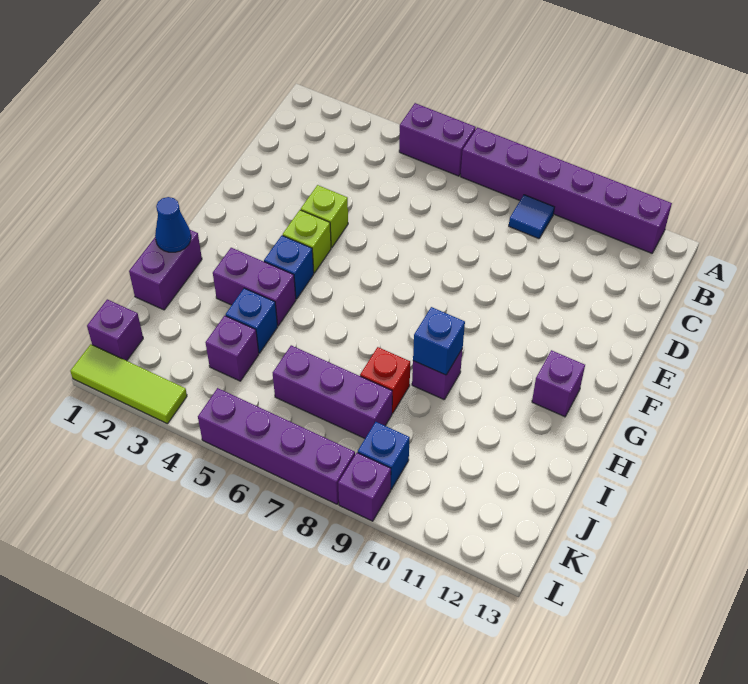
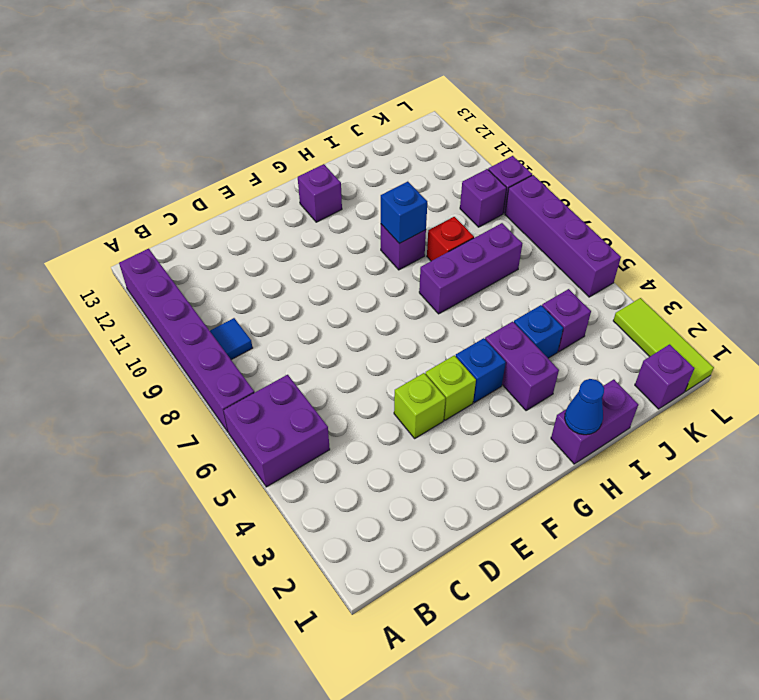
purple 1x2 brick [399,103,476,176] -> purple 2x2 brick [224,375,330,487]
purple 1x3 brick [273,345,392,438] -> purple 1x3 brick turned to [419,223,522,314]
blue 1x1 brick [358,422,410,489] -> purple 1x1 brick [460,169,506,227]

